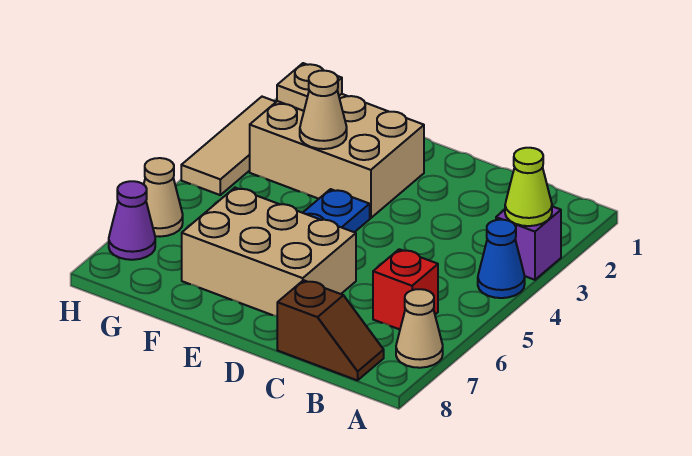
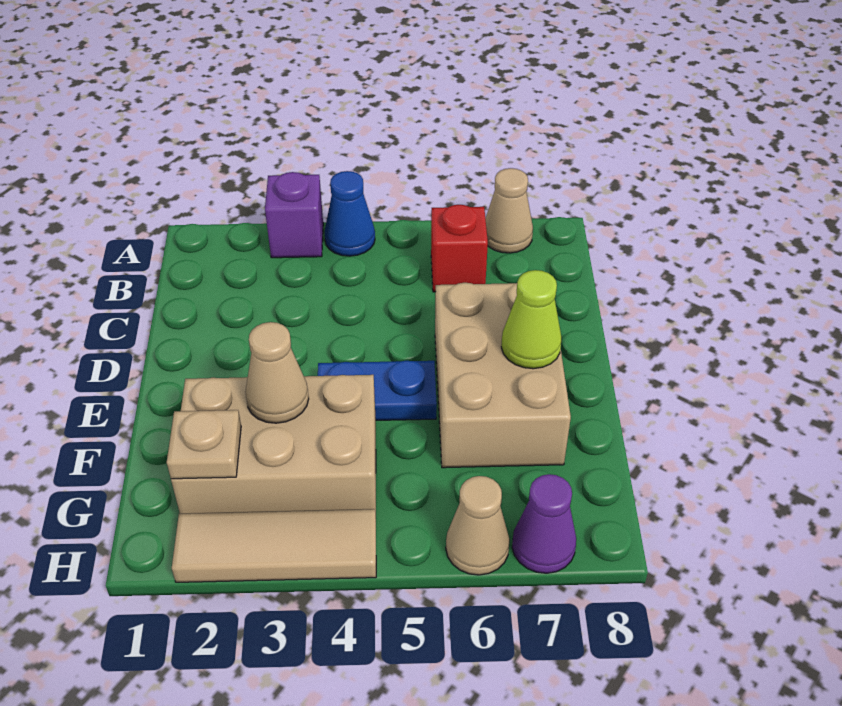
lime 1x1 cone [505,148,552,226] -> lime 1x1 cone moved to [501,270,561,369]
brown 1x2 slope [277,280,384,380] -> none
tan 2x3 brick [250,94,424,218] -> tan 2x3 brick turned to [171,375,376,514]

